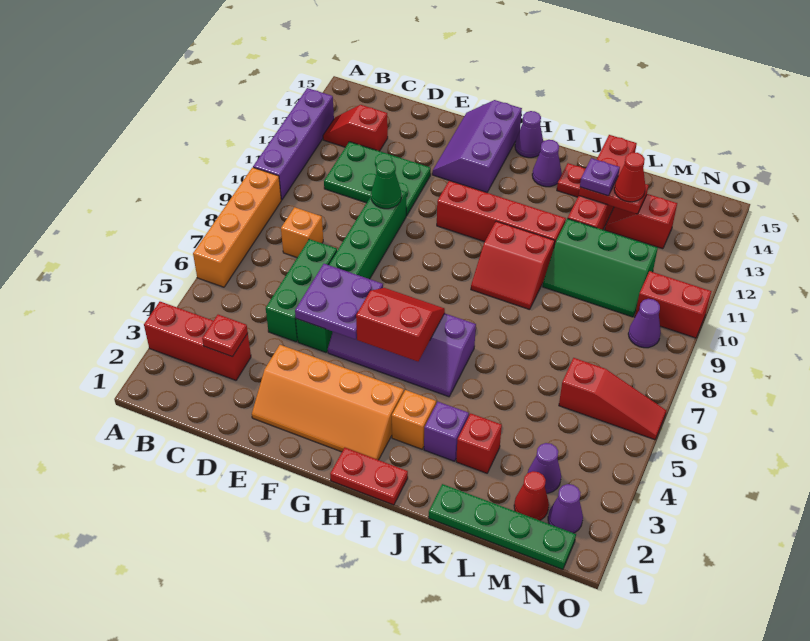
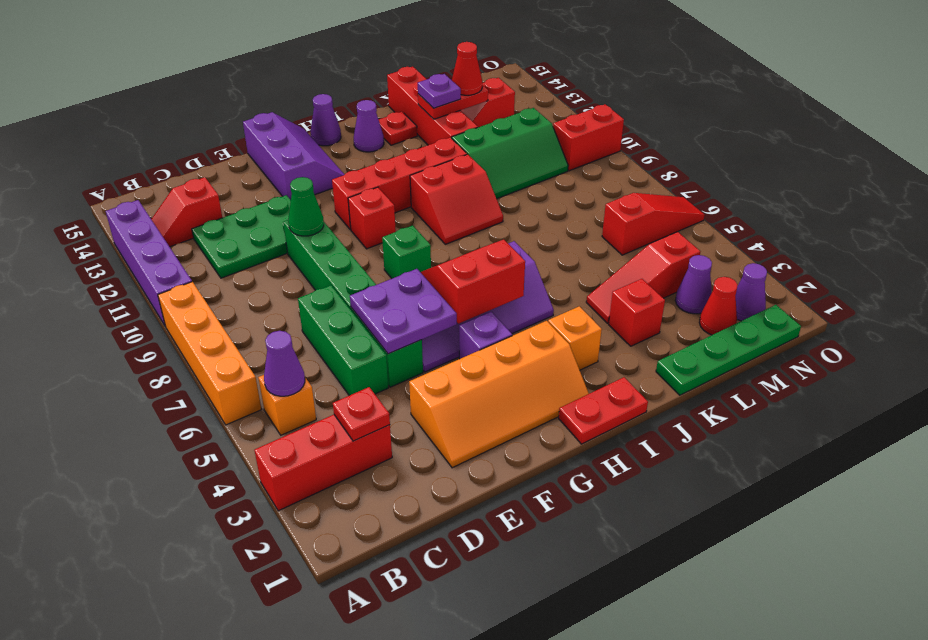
orange 1x1 brick [281,207,323,257] -> orange 1x1 brick moved to [258,375,316,435]
purple 2x3 slope [432,100,522,192] -> purple 2x3 slope turned to [243,112,345,200]
none -> green 1x1 brick [382,226,431,278]
none -> red 1x1 brick [348,187,396,249]
purple 1x1 brick [424,402,469,461] -> purple 1x1 brick moved to [459,312,512,359]
none -> red 1x3 slope [586,232,700,323]
purple 1x1 cone [628,299,661,348] -> purple 1x1 cone moved to [264,331,305,396]

